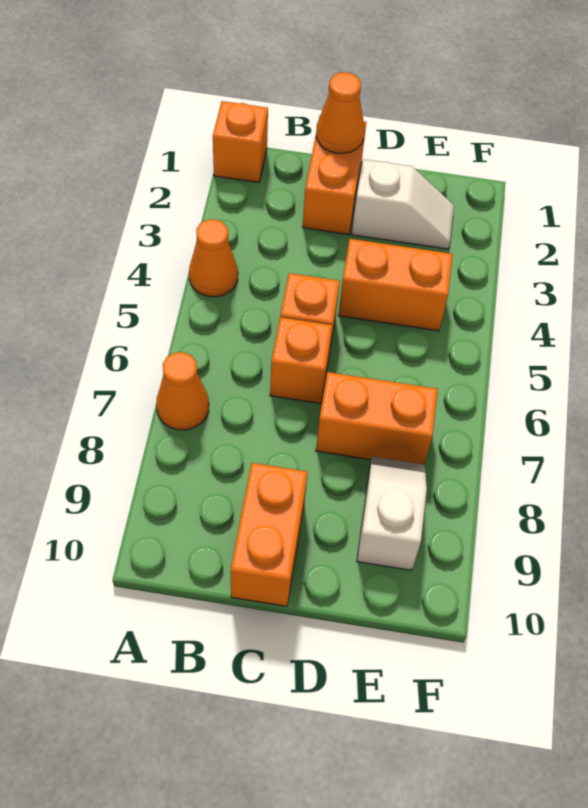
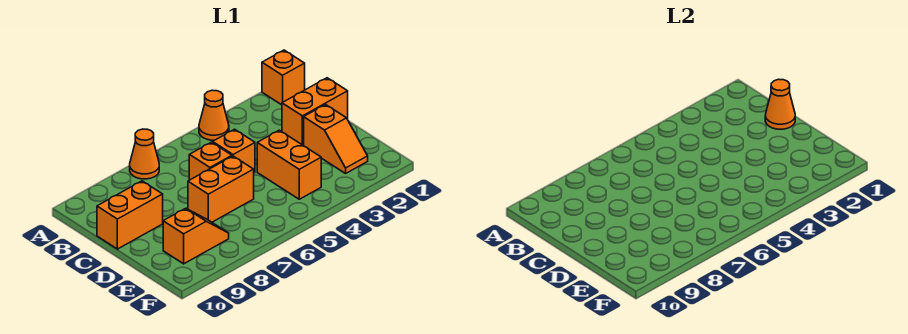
white 1x2 slope [352,159,454,249] -> orange 1x2 slope [304,105,368,173]
orange 1x2 brick [316,372,438,464] -> orange 1x2 brick turned to [188,156,254,222]
white 1x2 slope [357,456,427,570] -> orange 1x2 slope [163,208,229,264]

